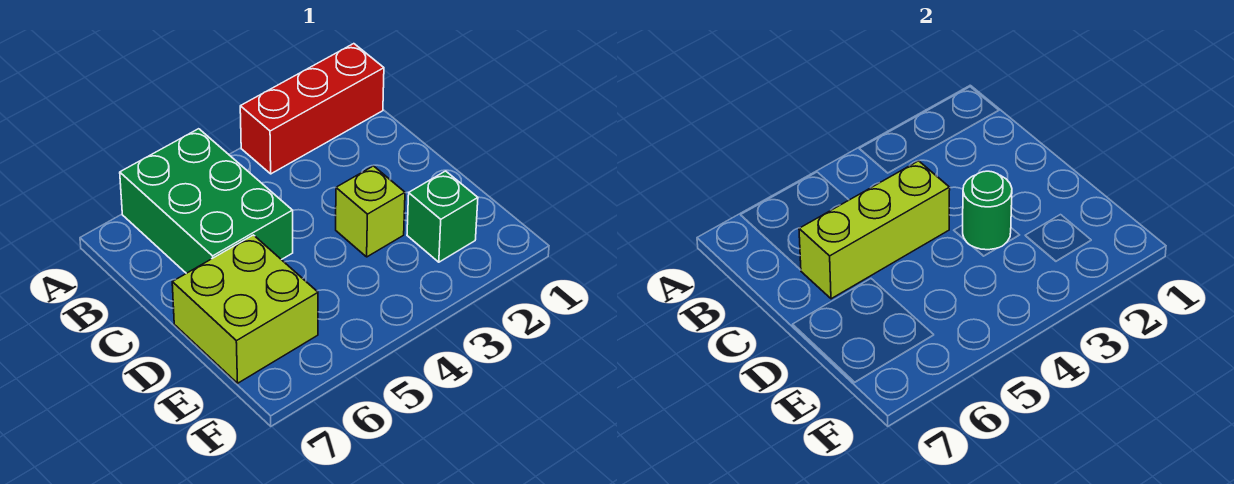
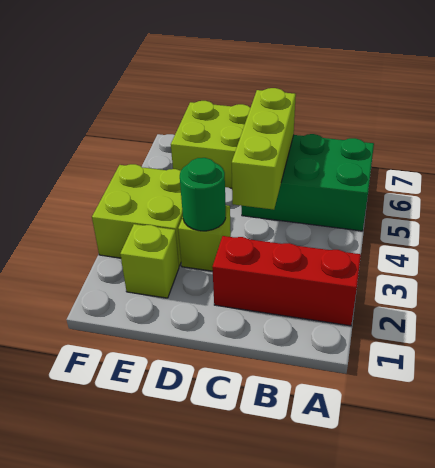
red 1x3 brick [240,44,384,174] -> red 1x3 brick turned to [212,236,361,326]
green 1x1 brick [407,171,478,262] -> lime 1x1 brick [120,224,179,298]
none -> lime 2x2 brick [92,164,183,266]

